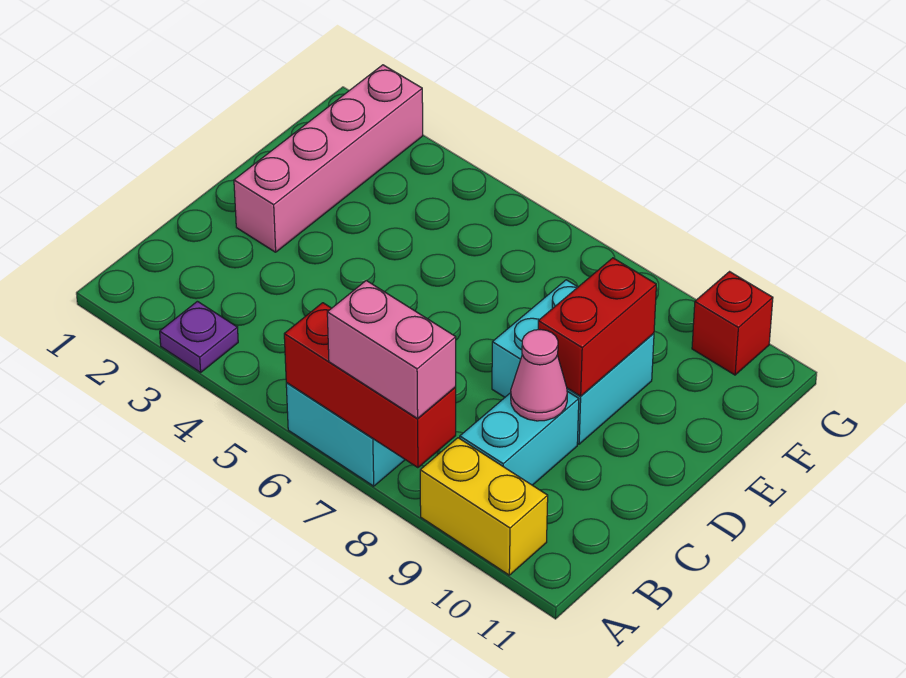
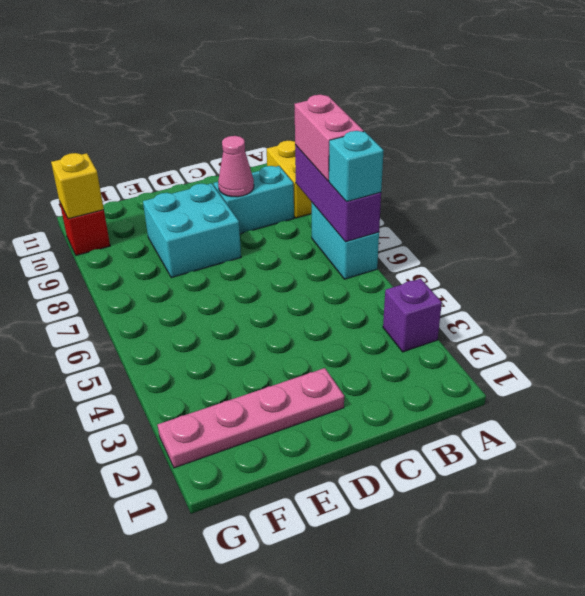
purple 1x1 plate [160,301,238,372] -> purple 1x1 brick [383,279,442,352]
red 1x3 brick [284,303,456,468] -> purple 1x3 brick [295,145,381,242]
none -> cyan 1x1 brick [329,131,384,202]
pink 1x4 brick [234,65,423,252] -> pink 1x4 plate [158,368,344,468]
red 1x2 brick [538,258,656,396] -> none
none -> yellow 1x1 brick [51,153,104,219]

